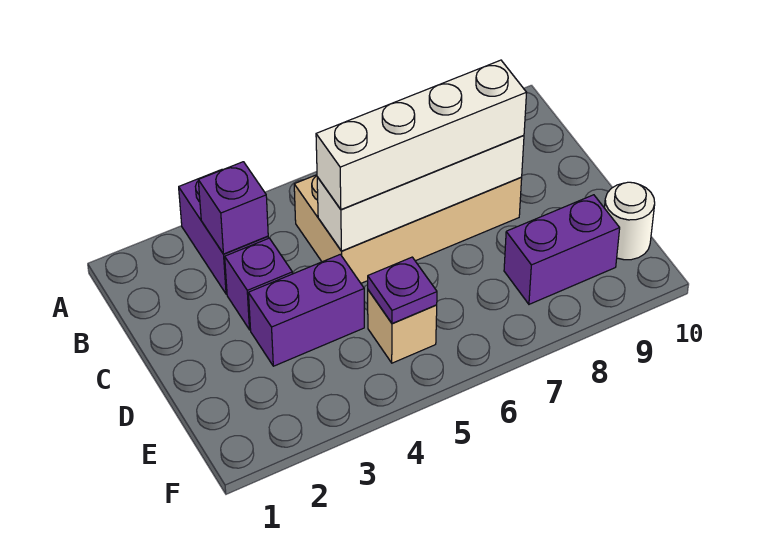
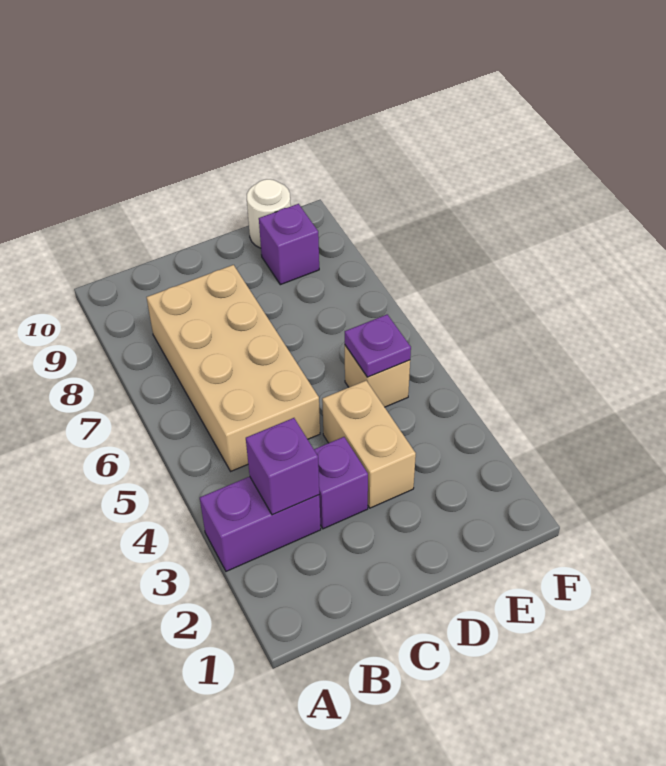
white 1x4 brick [317,136,524,251] -> none
white 1x4 brick [316,60,527,209] -> none
purple 1x2 brick [249,254,364,366] -> tan 1x2 brick [322,381,416,508]
purple 1x2 brick [504,195,620,304] -> purple 1x1 brick [259,204,319,285]

